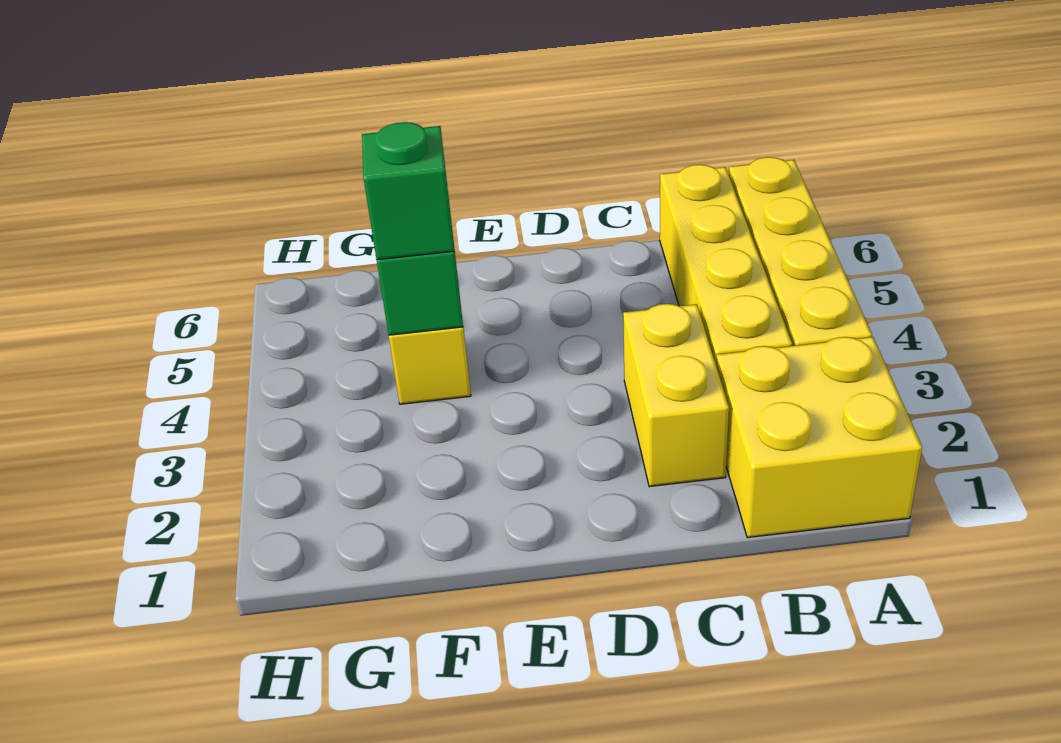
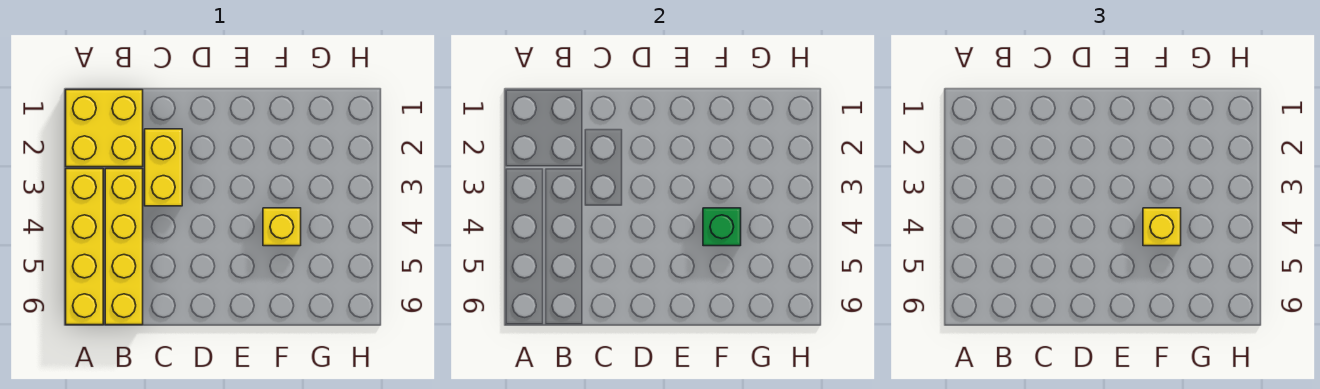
green 1x1 brick [362,122,455,260] -> yellow 1x1 brick [1143,208,1181,246]

